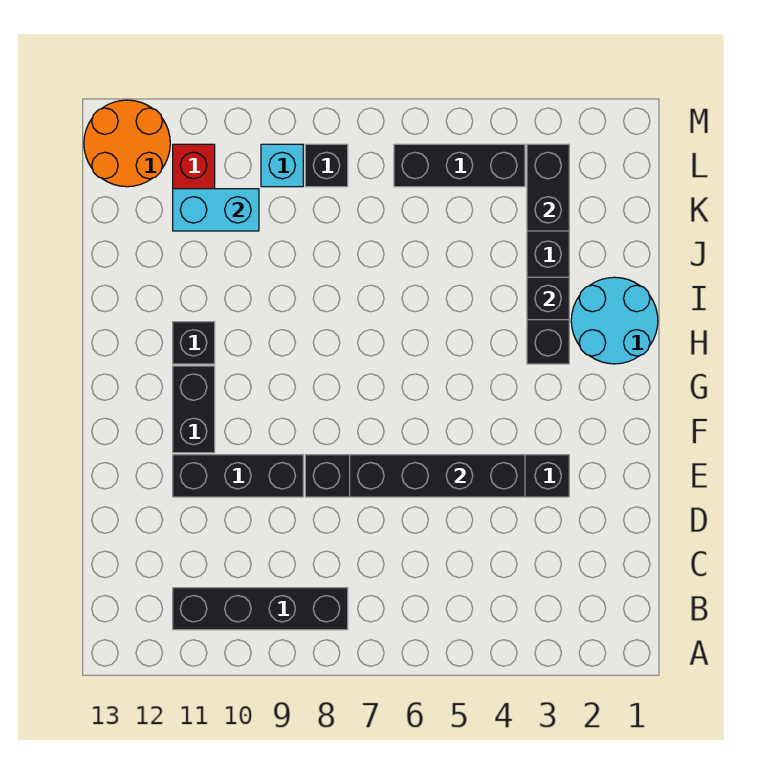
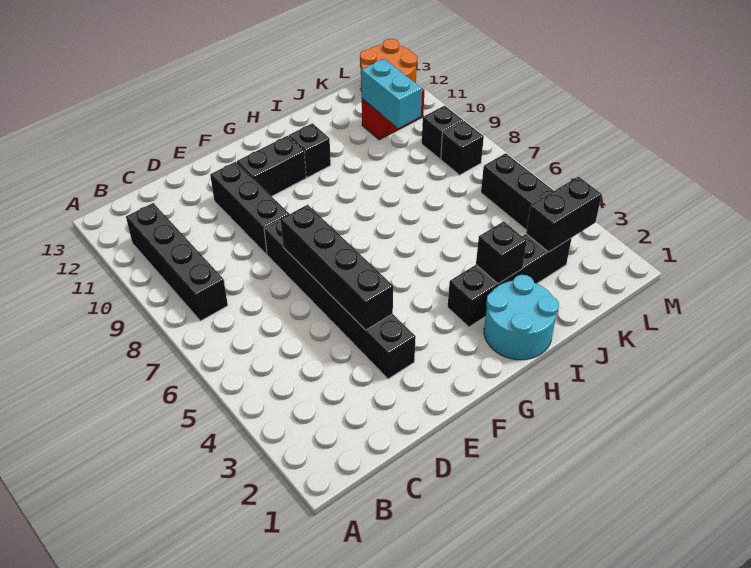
cyan 1x1 brick [261,144,303,187] -> black 1x1 brick [422,106,463,159]

